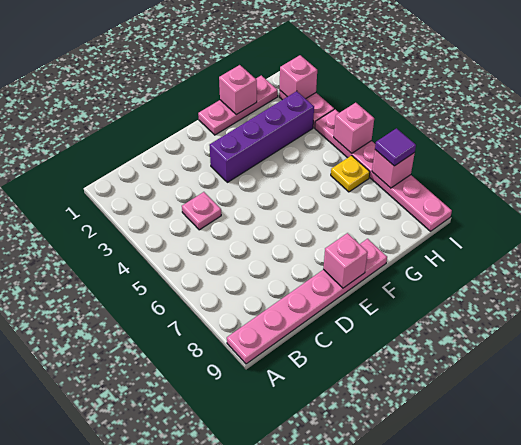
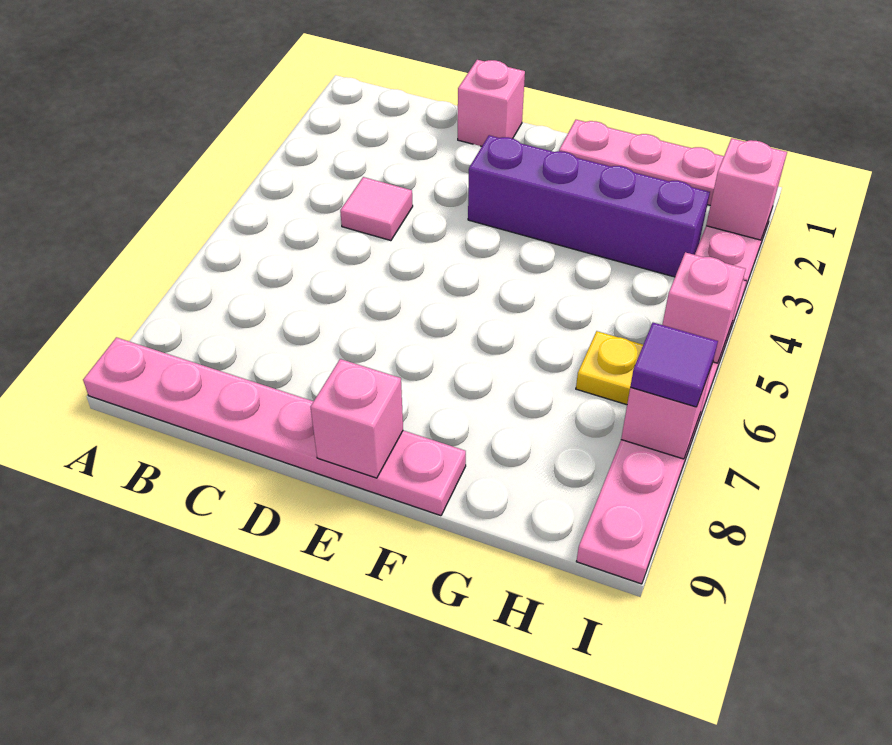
pink 1x1 plate [182,192,221,230] -> pink 1x1 tile [340,177,413,241]
pink 1x1 brick [219,65,257,115] -> pink 1x1 brick moved to [458,60,525,146]

